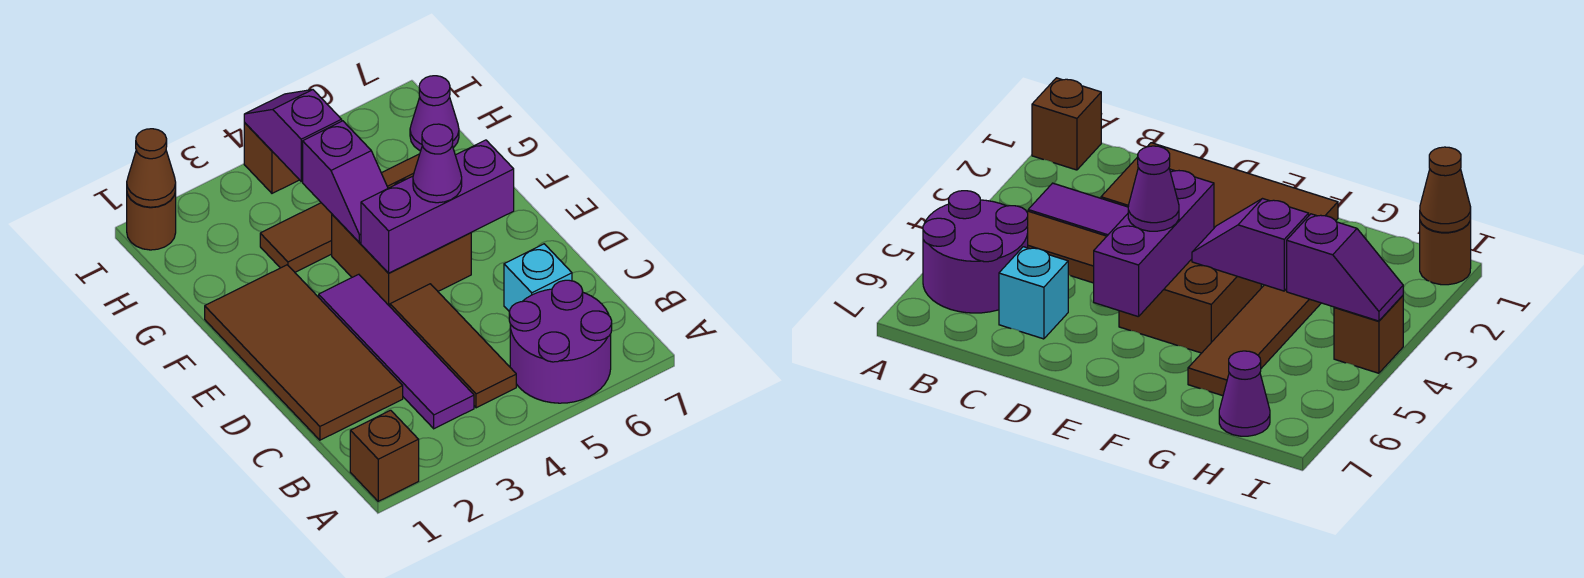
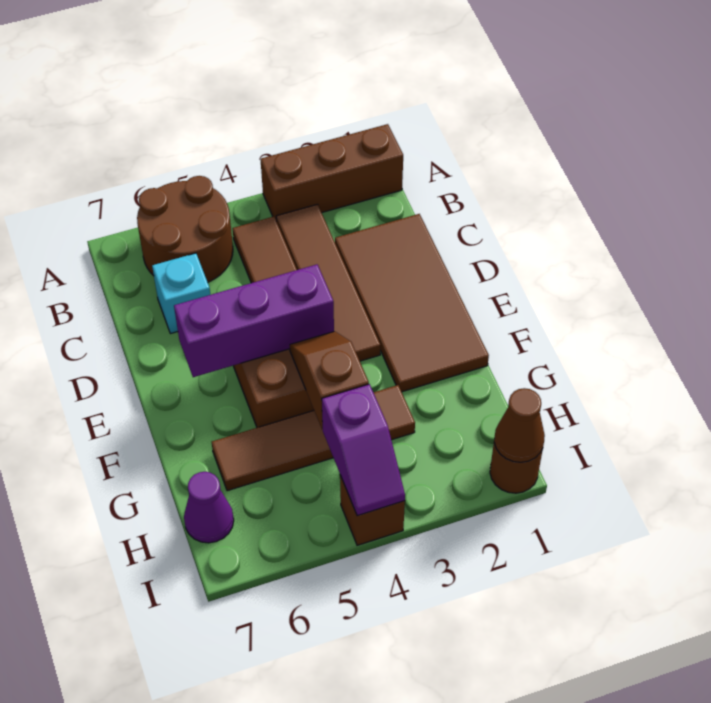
brown 1x1 brick [350,410,419,501] -> brown 1x3 brick [260,124,403,221]
purple 2x2 round brick [509,280,612,403] -> brown 2x2 round brick [137,176,233,282]
purple 1x4 tile [319,274,474,429] -> brown 1x4 tile [276,204,380,361]
purple 1x1 cone [413,124,462,203] -> none
purple 1x2 slope [303,121,388,243] -> brown 1x2 slope [290,331,369,429]

